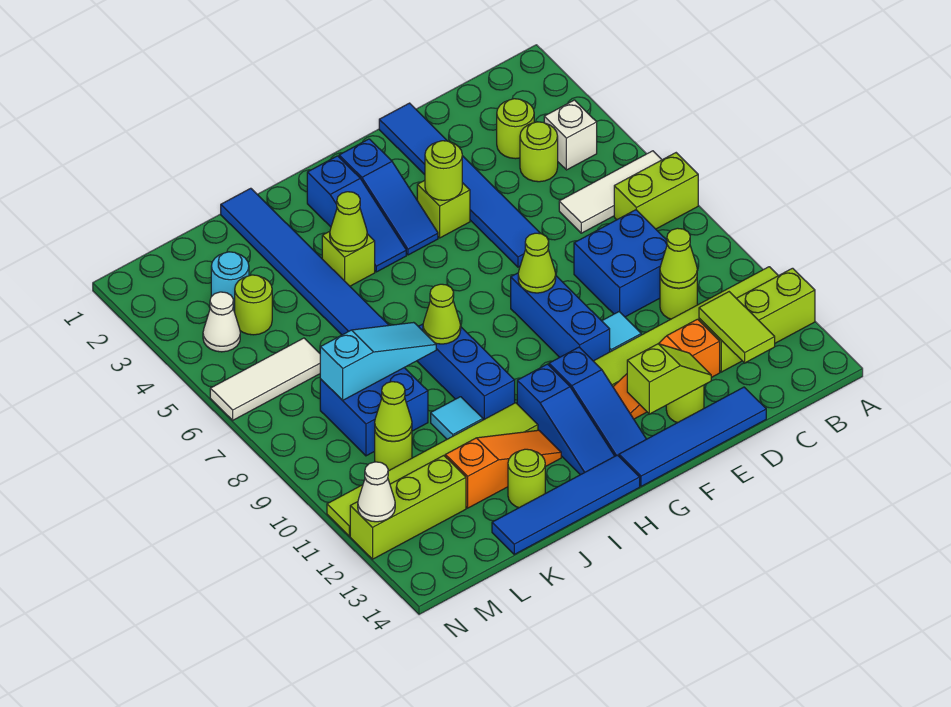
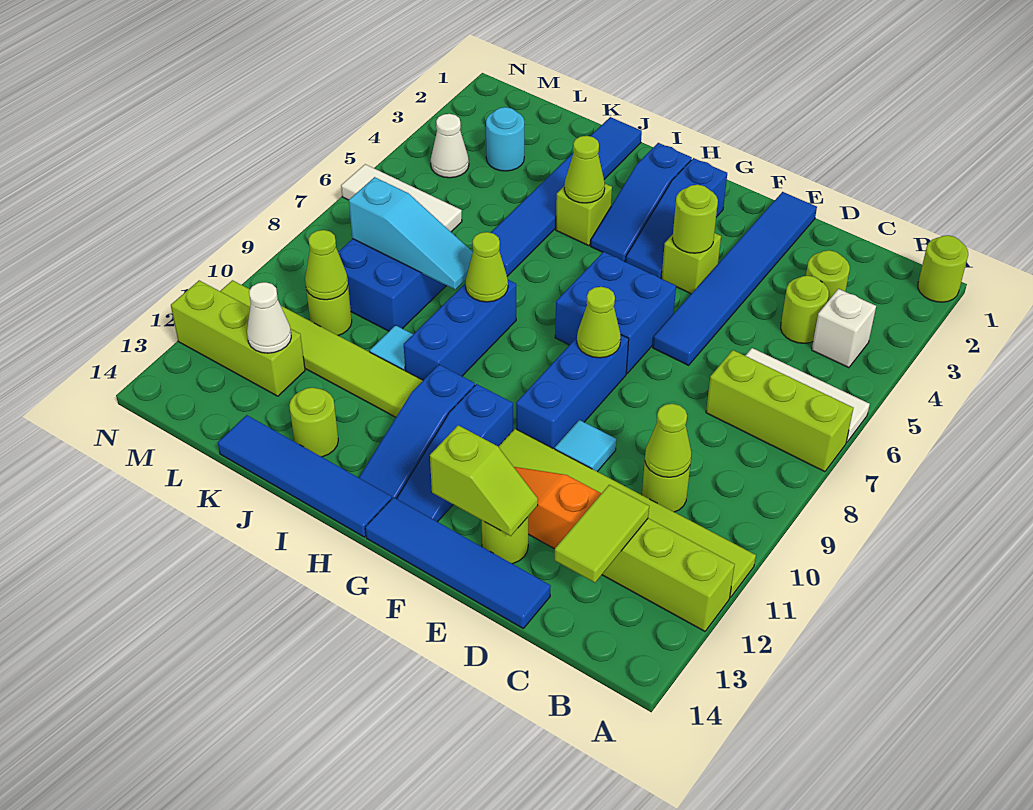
lime 1x2 brick [614,153,698,229] -> lime 1x3 brick [706,350,853,472]
blue 2x2 brick [574,210,667,317] -> blue 2x2 brick moved to [555,252,676,373]
orange 1x3 slope [445,430,561,508] -> none
lime 1x1 round brick [234,275,272,335] -> lime 1x1 round brick moved to [918,235,968,302]
white 1x1 cone [358,462,395,522] -> white 1x1 cone moved to [247,282,291,353]

